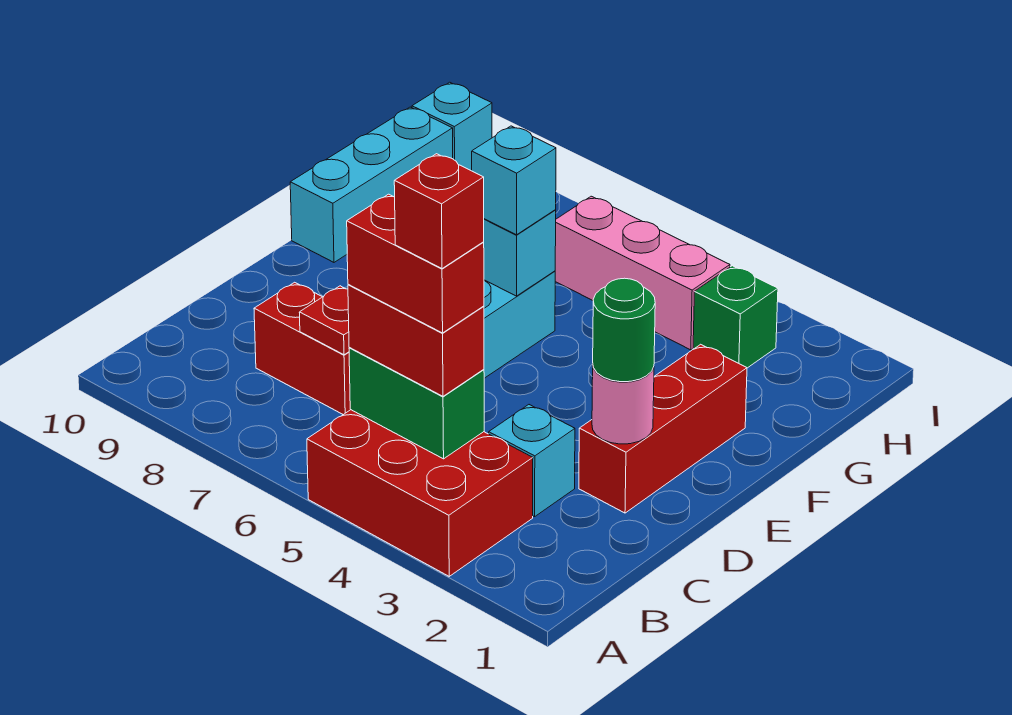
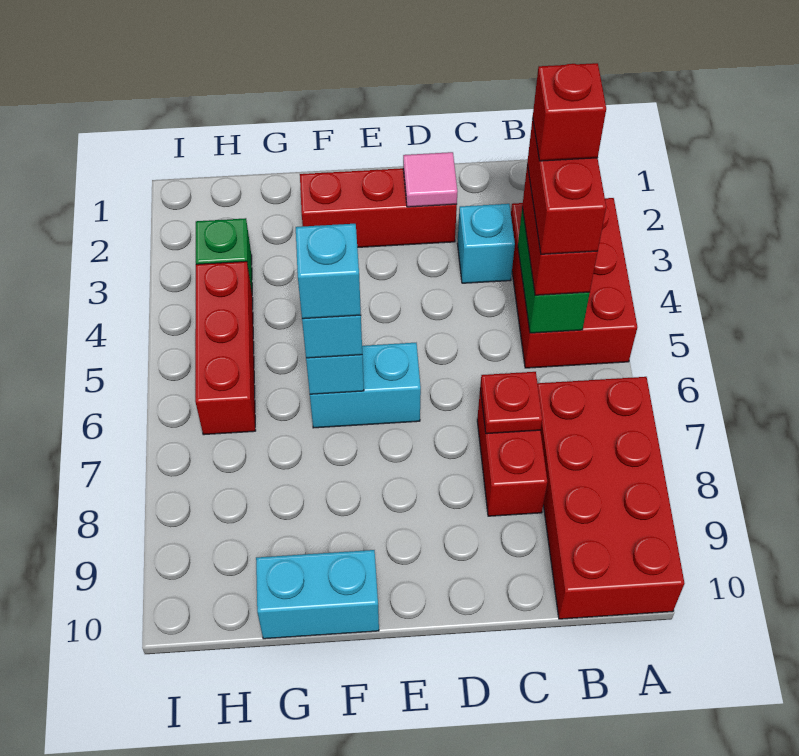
none -> red 2x4 brick [538,377,685,619]
pink 1x1 round brick [592,367,654,444] -> pink 1x1 tile [403,152,458,207]
green 1x1 round brick [593,278,655,382] -> none
cyan 1x3 brick [290,107,453,262] -> cyan 1x2 brick [256,550,379,639]
pink 1x3 brick [555,196,730,350] -> red 1x3 brick [195,261,256,435]
cyan 1x1 brick [412,82,492,171] -> cyan 1x1 brick moved to [296,224,361,319]

